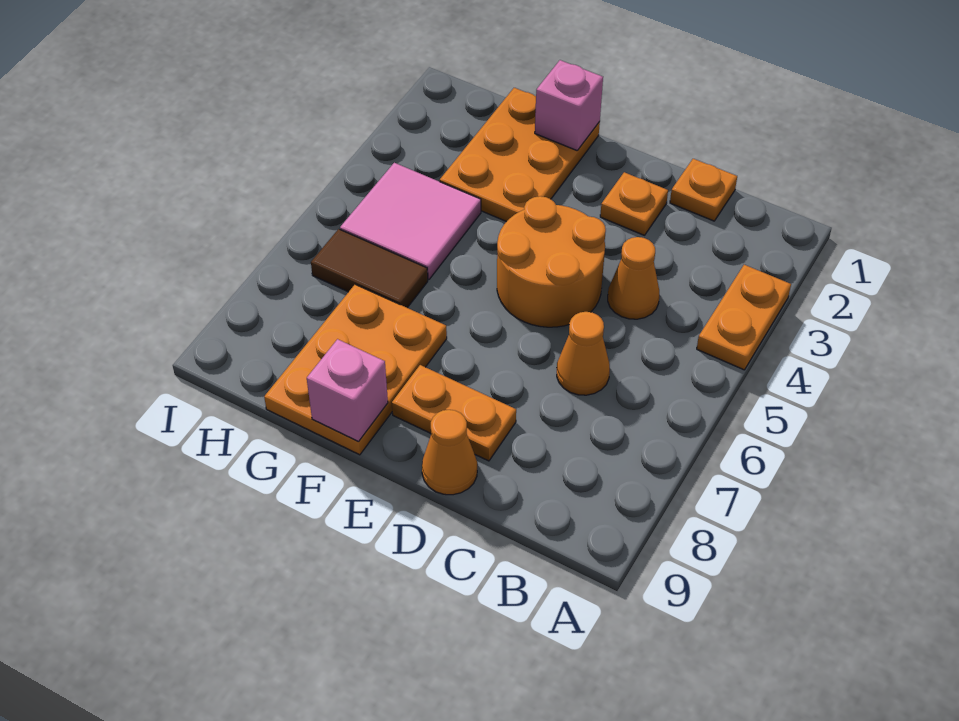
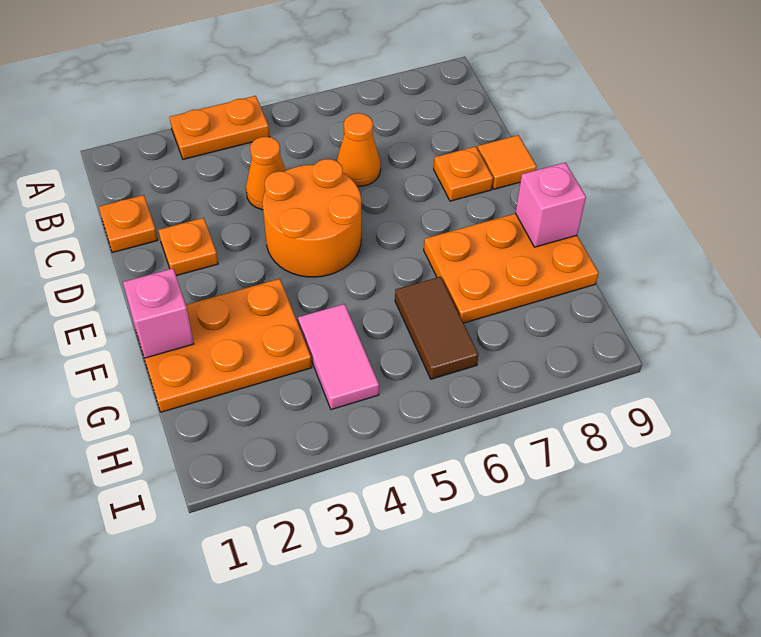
orange 1x2 plate [392,365,516,461] -> orange 1x1 plate [434,146,493,201]
orange 1x1 cone [422,410,477,495] -> orange 1x1 tile [478,135,537,189]
pink 2x2 tile [340,163,481,280] -> pink 1x2 tile [298,304,379,410]

